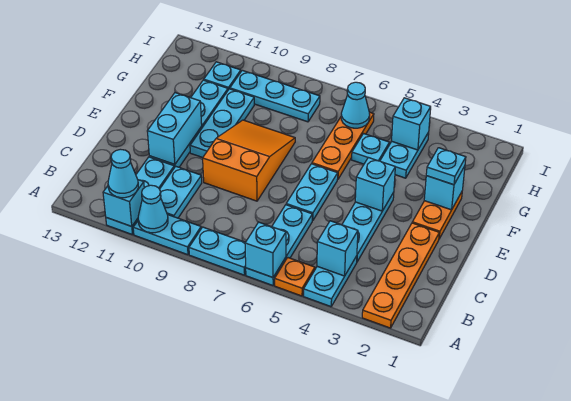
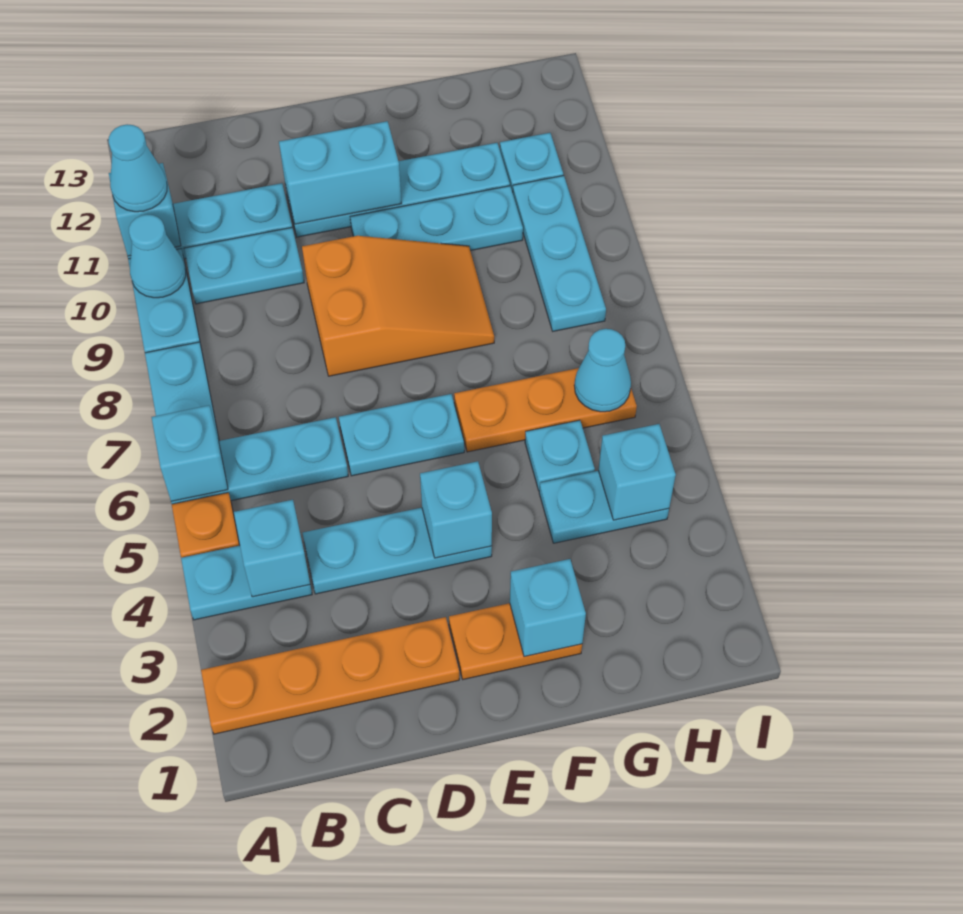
cyan 1x1 plate [426,148,466,185] -> none

